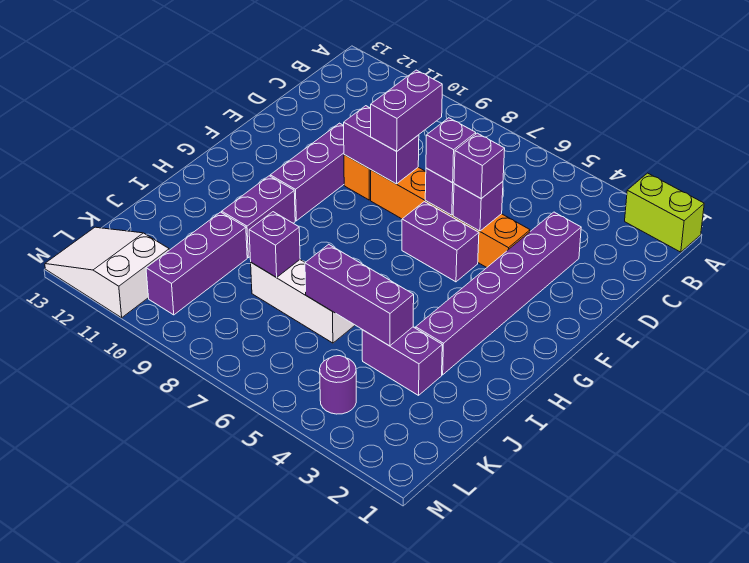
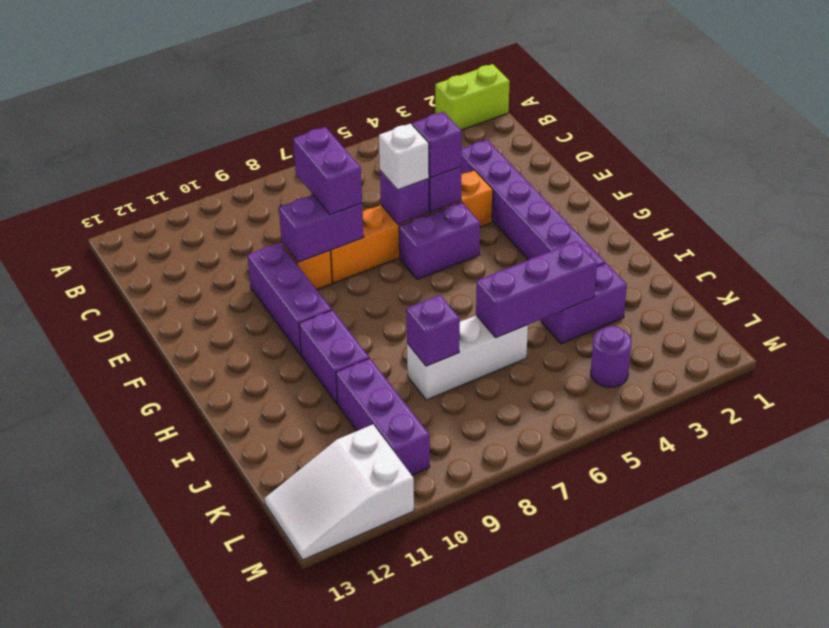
purple 1x1 brick [426,118,476,183] -> white 1x1 brick [379,124,429,190]

